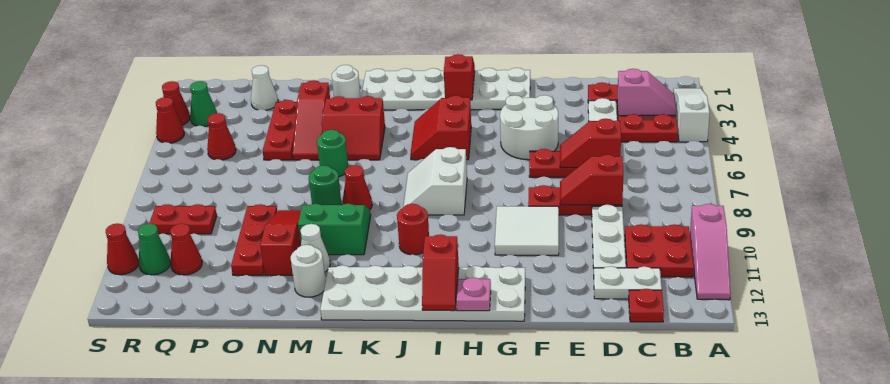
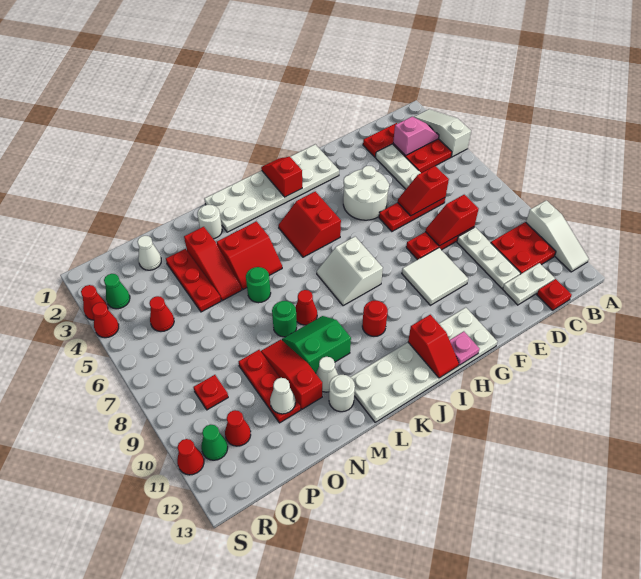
pink 1x3 slope [690,204,731,300] -> white 1x3 slope [526,200,589,272]
none -> white 1x1 cone [270,378,295,414]
red 1x2 plate [149,204,217,234] -> red 1x1 plate [194,375,228,410]

